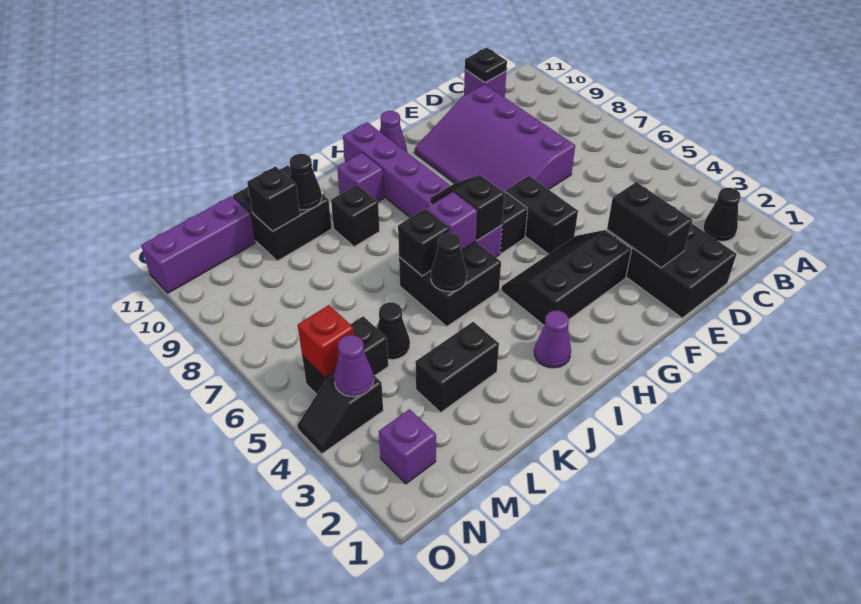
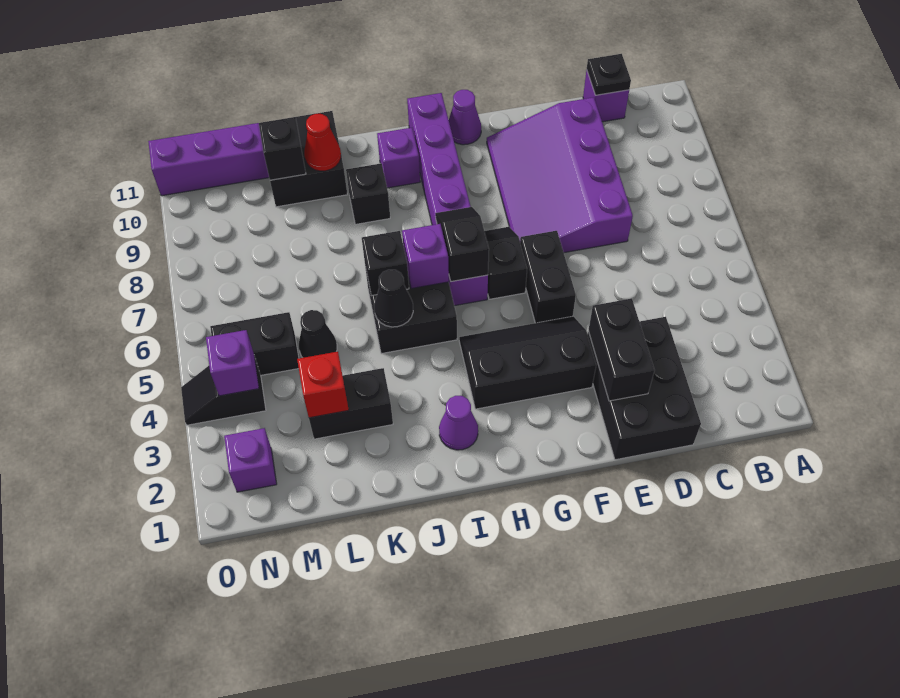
black 1x1 cone [703,188,741,241] -> none
black 1x1 cone [290,154,322,210] -> red 1x1 cone [304,114,341,171]
purple 1x1 cone [334,335,374,397] -> purple 1x1 brick [206,330,259,396]
red 1x1 brick [298,305,354,378] -> red 1x1 brick moved to [297,352,349,418]

